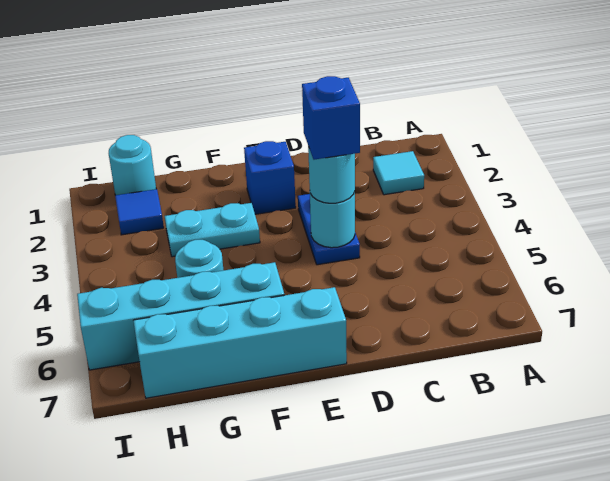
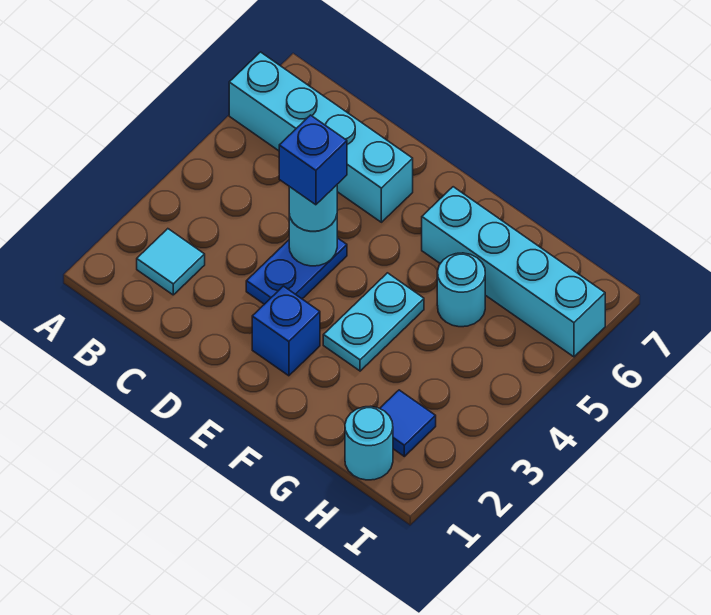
cyan 1x4 brick [133,287,347,398] -> cyan 1x4 brick moved to [229,52,413,222]
cyan 1x2 plate [165,203,260,257] -> cyan 1x2 plate turned to [323,273,424,371]

